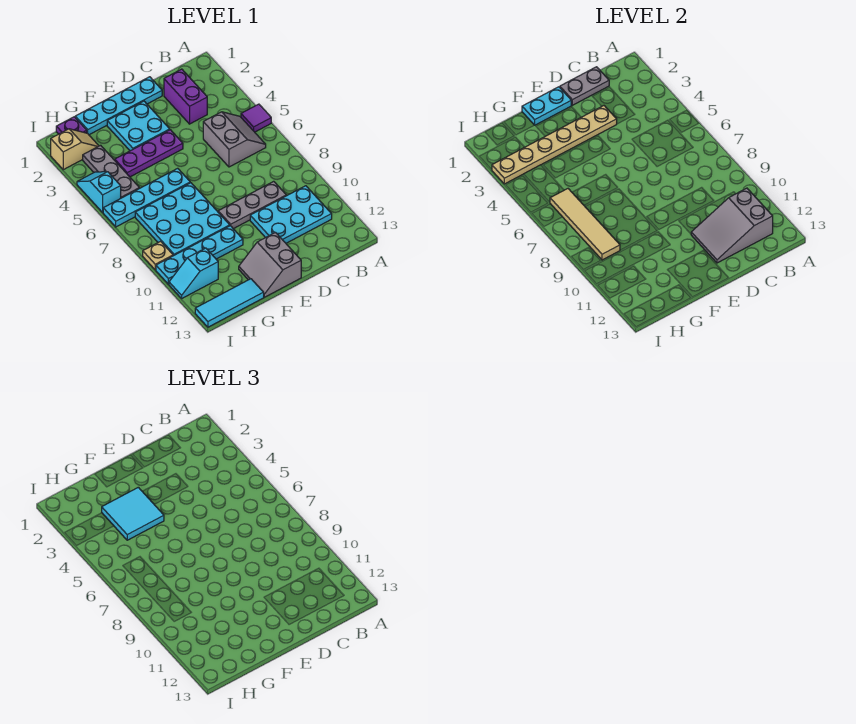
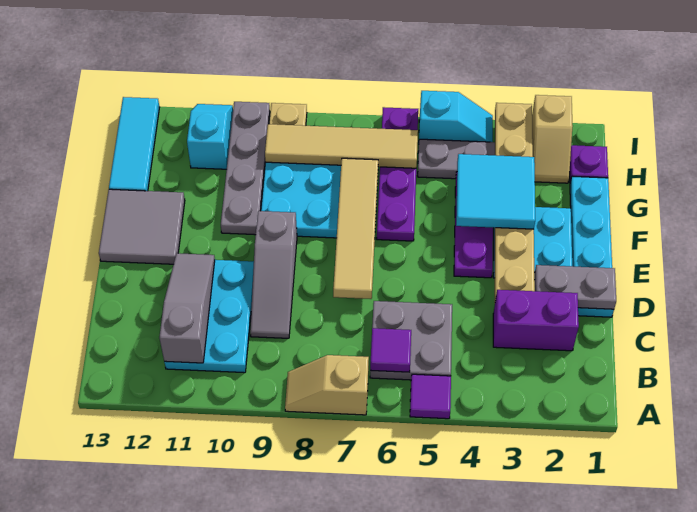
none -> tan 1x2 slope [285,355,369,415]
grey 2x2 slope [203,112,266,167] -> grey 2x2 plate [370,301,452,380]
none -> purple 1x1 tile [370,328,411,372]
grey 2x3 slope [691,188,773,263] -> grey 1x3 slope [159,253,215,363]
grey 1x2 plate [560,67,609,105] -> grey 1x2 plate turned to [534,265,616,309]
grey 1x3 plate [218,181,286,229] -> grey 1x3 slope [250,211,297,338]
none -> tan 1x4 tile [333,158,378,299]
cyan 1x2 plate [522,87,571,125] -> none
grey 2x2 slope [239,233,301,297] -> grey 2x2 tile [99,189,185,264]
cyan 1x4 plate [103,168,190,227] -> purple 1x4 plate [377,107,418,241]
cyan 1x4 plate [156,226,243,284] -> grey 1x4 plate [221,102,270,235]

